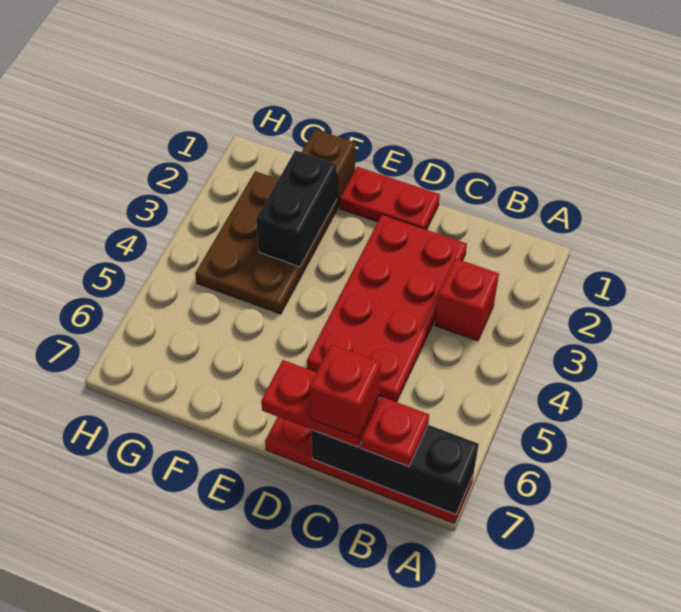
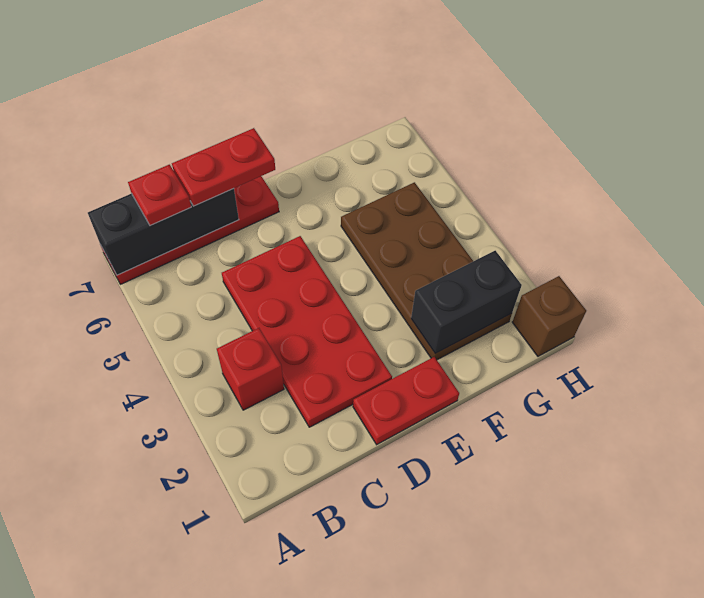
red 1x1 brick [310,344,380,437] -> none
brown 1x1 brick [302,129,355,208] -> brown 1x1 brick moved to [512,276,586,356]
brown 2x3 plate [195,171,337,314] -> brown 2x4 plate [341,182,512,360]
black 1x2 brick [256,150,337,267] -> black 1x2 brick turned to [411,251,522,353]

